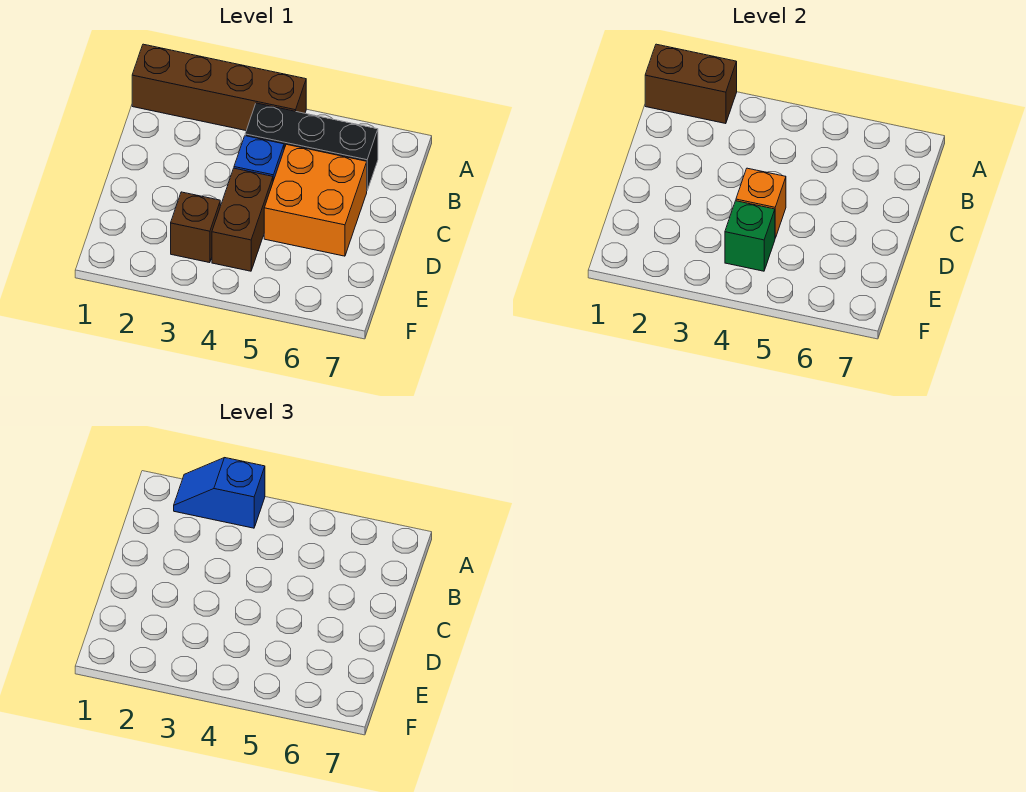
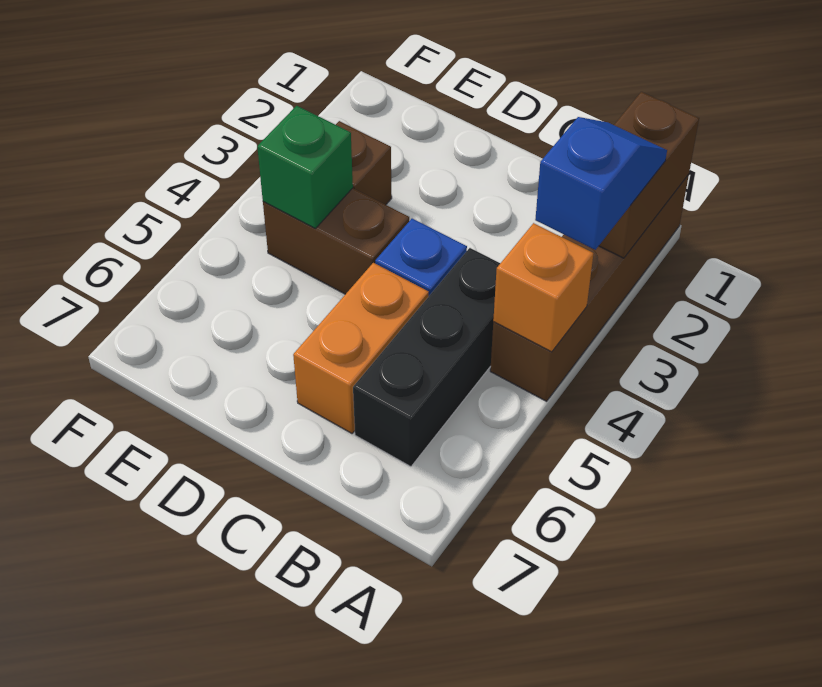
orange 2x2 brick [264,144,367,256] -> orange 1x2 brick [293,263,429,433]
orange 1x1 brick [736,168,786,238] -> orange 1x1 brick moved to [493,223,594,352]

